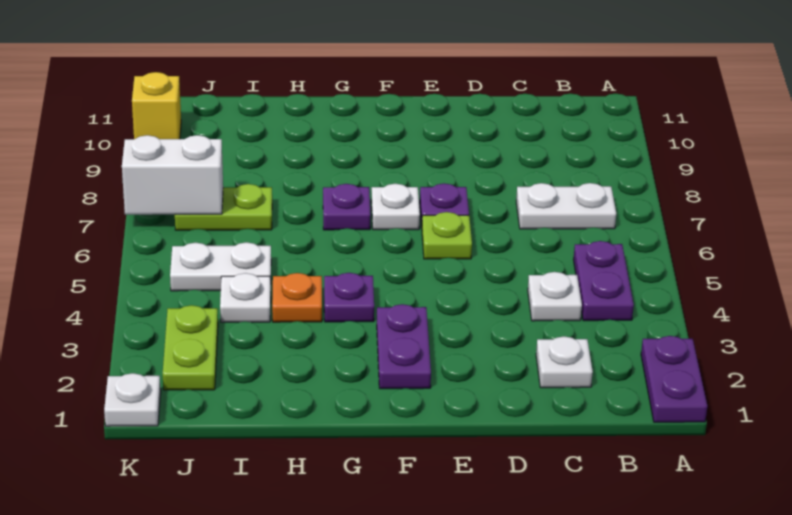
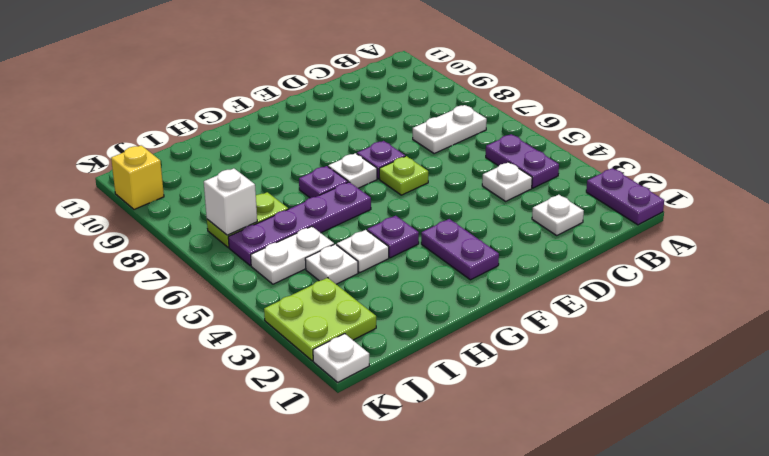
none -> purple 1x4 plate [228,182,371,266]
orange 1x1 plate [272,273,322,322] -> white 1x1 plate [337,230,389,272]
lime 1x2 plate [163,305,218,390] -> lime 2x2 plate [264,278,376,361]
white 1x2 brick [122,135,223,215] -> white 1x1 brick [204,168,257,235]

